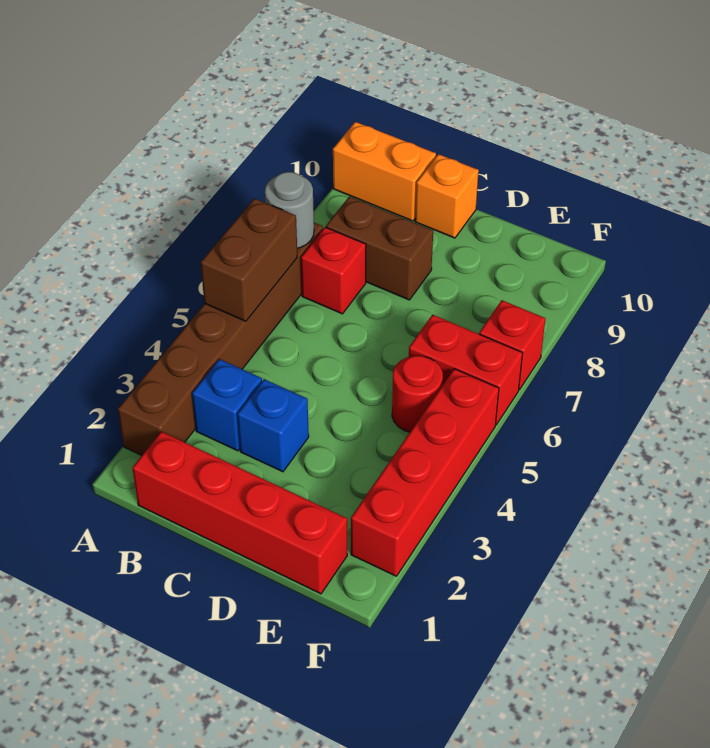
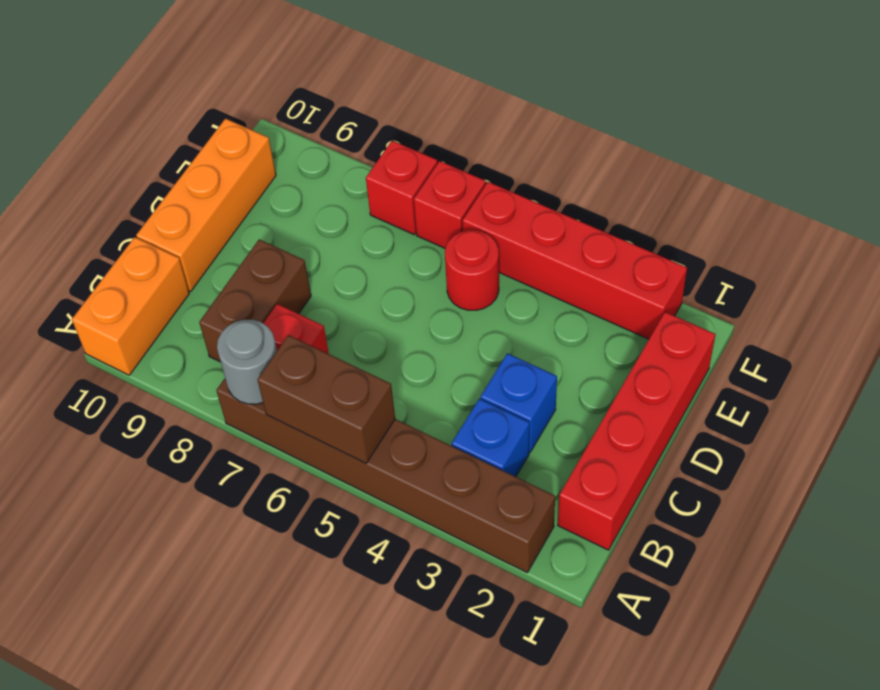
orange 1x1 brick [415,154,479,238] -> orange 1x3 brick [136,119,276,291]
red 1x2 brick [409,315,523,425] -> red 1x1 brick [414,161,486,248]

